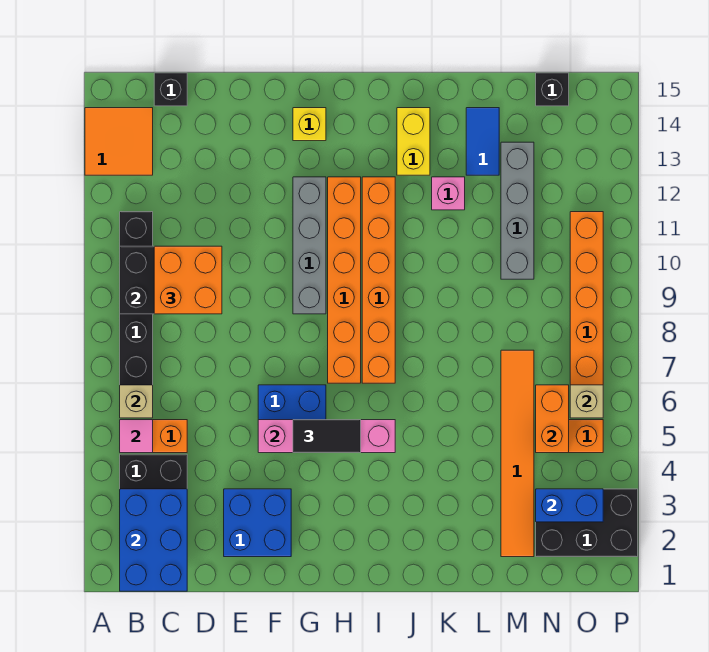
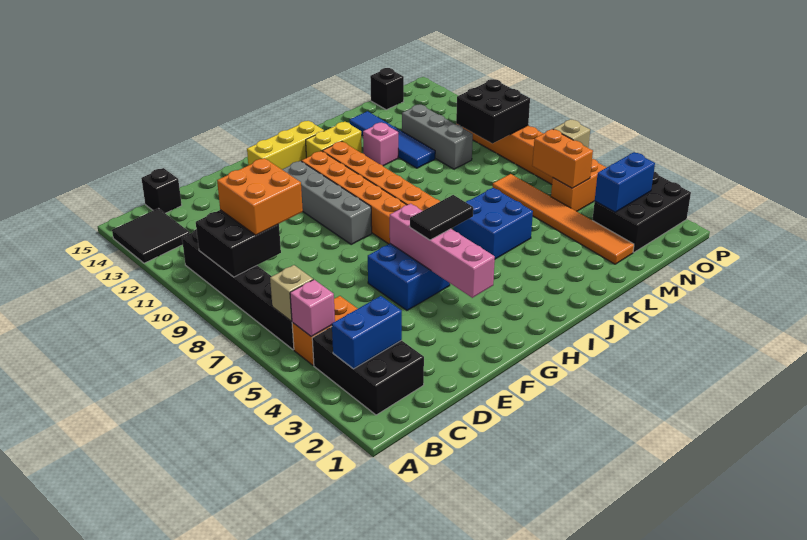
orange 2x2 tile [85,108,153,175] -> black 2x2 tile [112,208,190,263]
blue 2x3 brick [120,489,187,591] -> blue 1x2 brick [332,296,402,369]
pink 1x1 tile [120,420,153,453] -> pink 1x1 brick [290,280,335,337]
blue 2x2 brick [224,489,291,557] -> blue 2x2 brick moved to [453,188,533,259]
pink 1x4 brick [258,420,395,453] -> pink 1x4 brick turned to [390,204,495,298]
yellow 1x1 brick [293,108,326,141] -> yellow 1x3 brick [247,121,324,169]
yellow 1x2 brick [397,108,430,175] -> yellow 1x2 brick turned to [306,122,362,158]
blue 1x2 tile [466,108,499,175] -> blue 1x4 tile [349,111,435,168]
grey 1x4 brick [501,142,534,279] -> grey 1x3 brick [402,105,473,169]
none -> black 2x2 brick [456,79,530,144]

